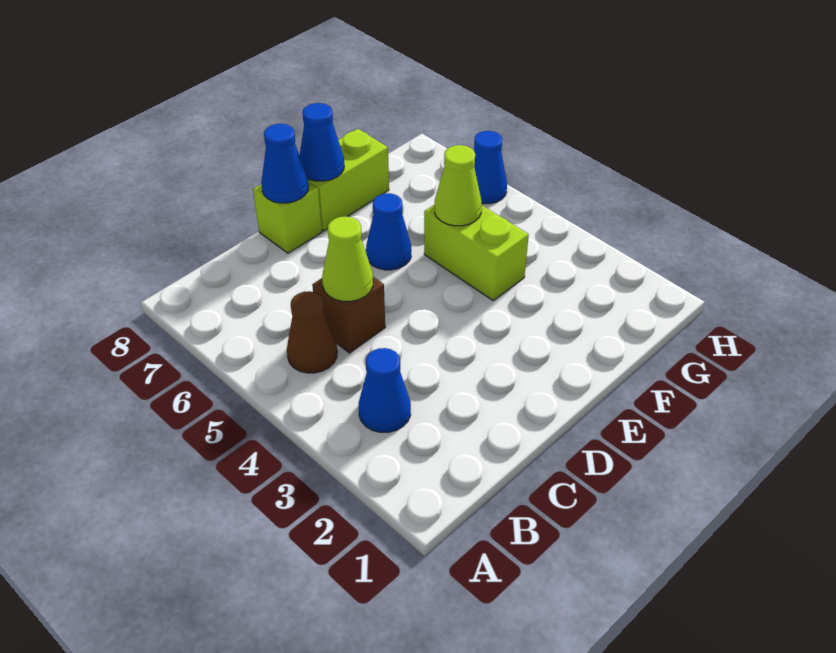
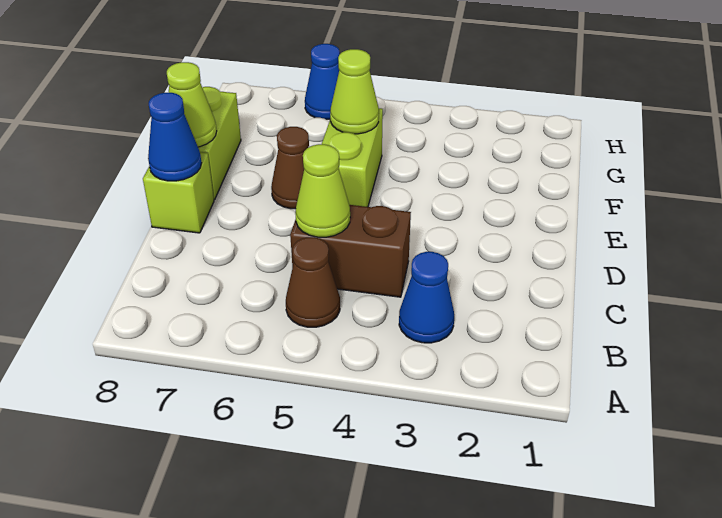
brown 1x1 brick [312,277,385,353] -> brown 1x2 brick [290,205,411,297]
blue 1x1 cone [366,193,411,270] -> brown 1x1 cone [271,127,309,209]
blue 1x1 cone [299,103,344,181] -> lime 1x1 cone [167,62,217,147]
lime 1x2 brick [424,204,529,300] -> lime 1x2 brick turned to [322,108,383,207]

